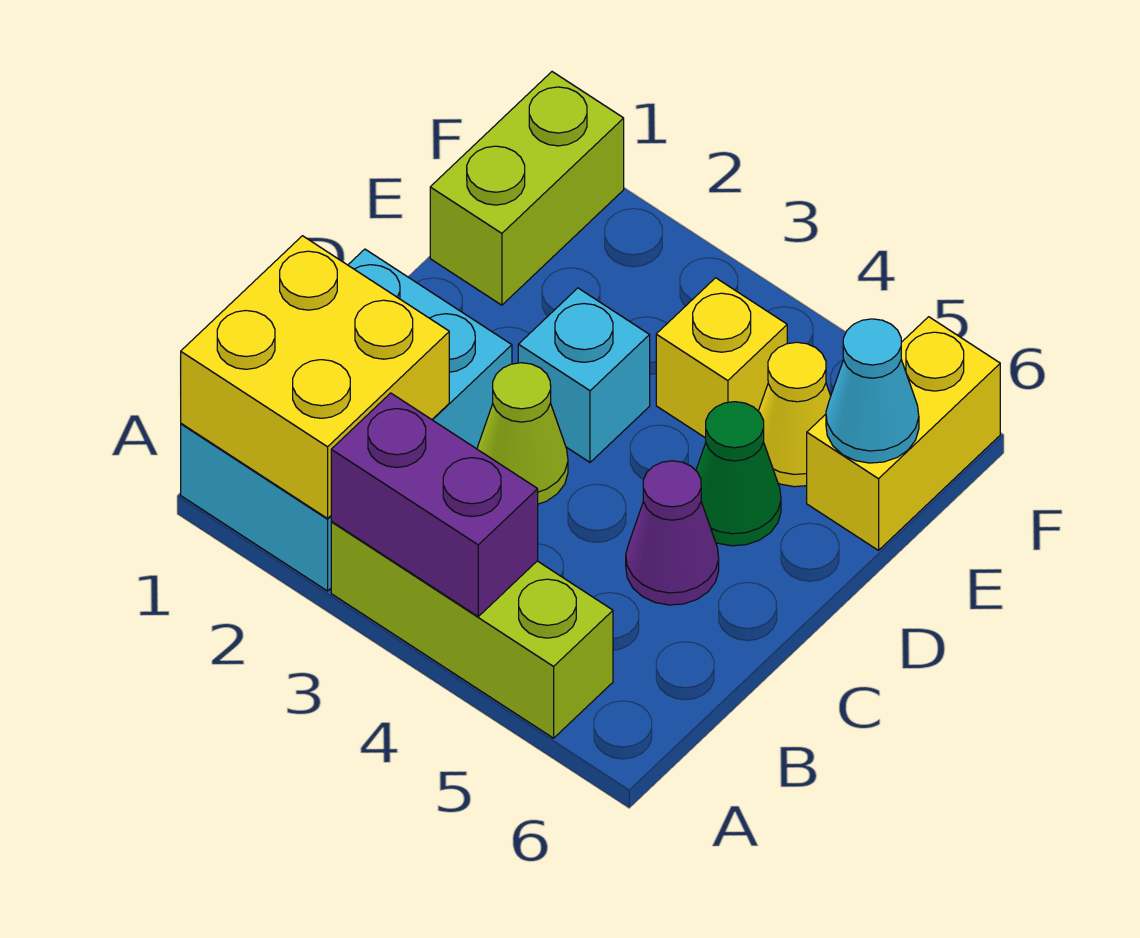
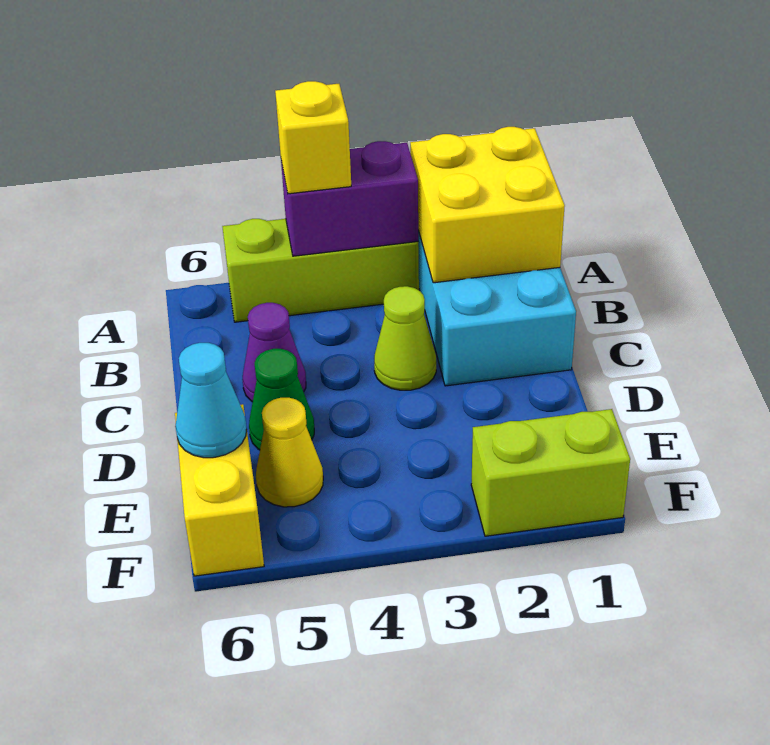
cyan 1x1 brick [518,288,650,462] -> none
lime 1x2 brick [430,72,624,305] -> lime 1x2 brick turned to [471,409,630,536]
yellow 1x1 brick [656,278,787,438] -> yellow 1x1 brick moved to [275,81,351,194]

